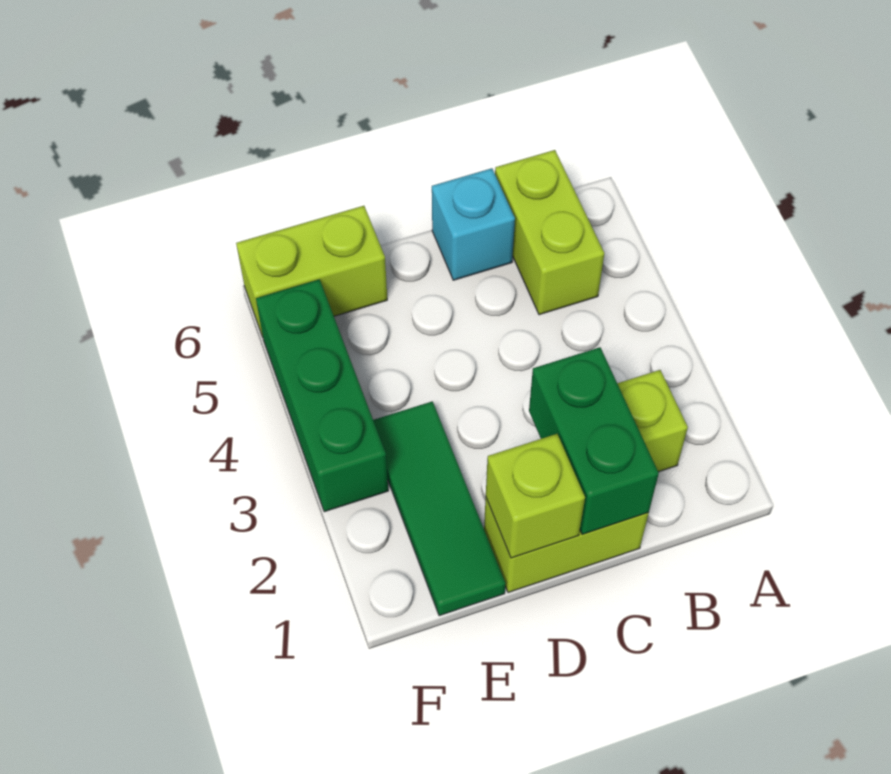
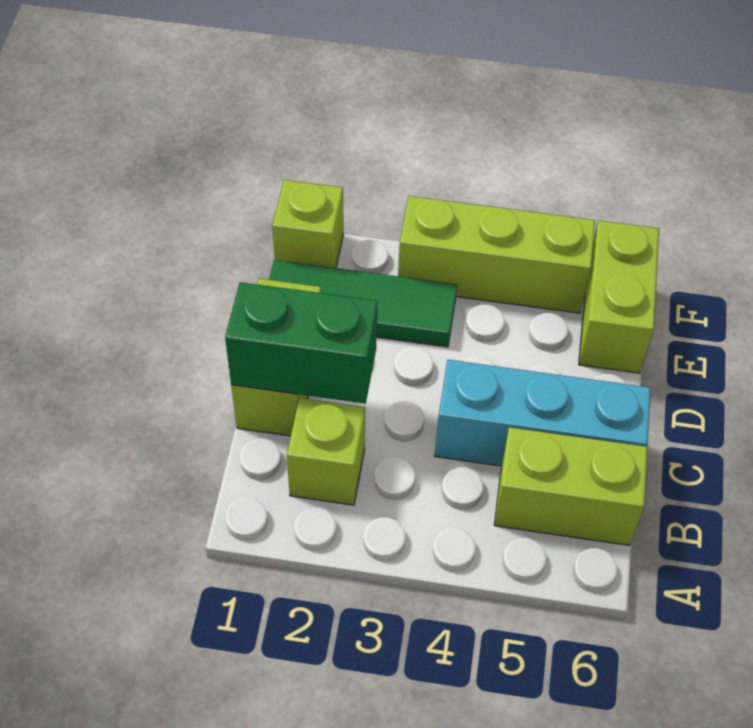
cyan 1x1 brick [432,168,515,280] -> cyan 1x3 brick [435,360,651,466]
lime 1x1 brick [486,434,585,558] -> lime 1x1 brick moved to [272,180,343,268]
green 1x3 brick [256,279,388,512] -> lime 1x3 brick [398,196,595,313]

